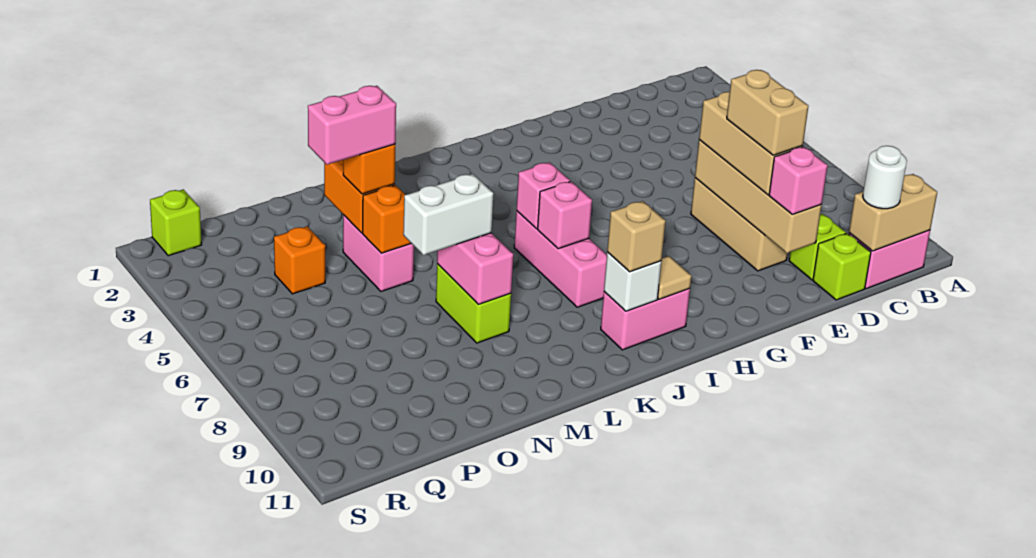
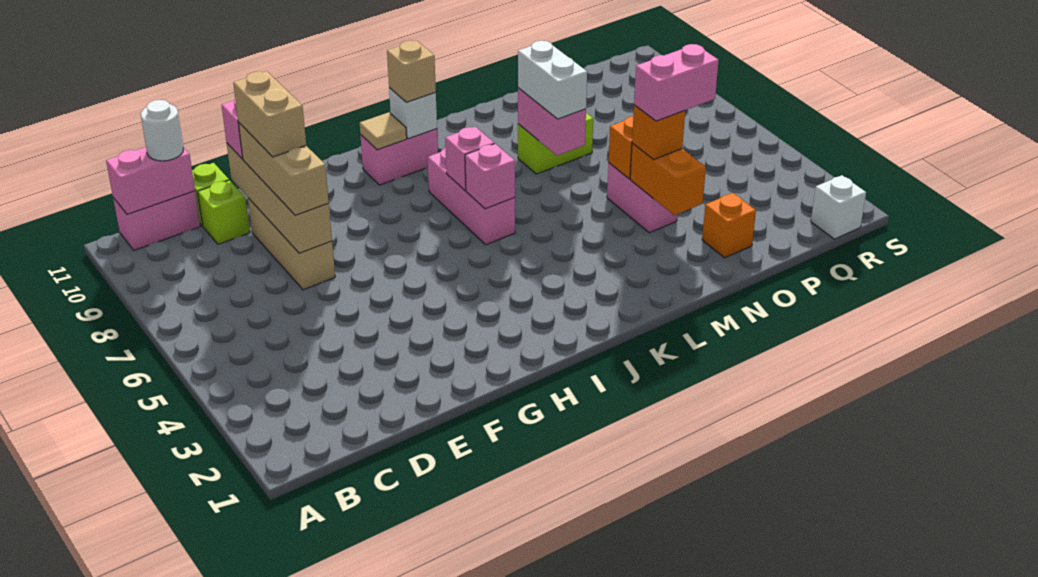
tan 1x2 brick [849,174,937,251] -> pink 1x2 brick [106,147,195,215]
lime 1x2 brick [436,264,511,343] -> lime 1x2 brick turned to [518,113,593,174]
white 1x2 brick [403,174,493,255] -> white 1x2 brick turned to [518,41,587,119]
orange 1x1 brick [274,226,325,294] -> orange 1x1 brick moved to [702,193,756,258]
lime 1x1 brick [150,189,202,256] -> white 1x1 brick [811,175,866,239]

